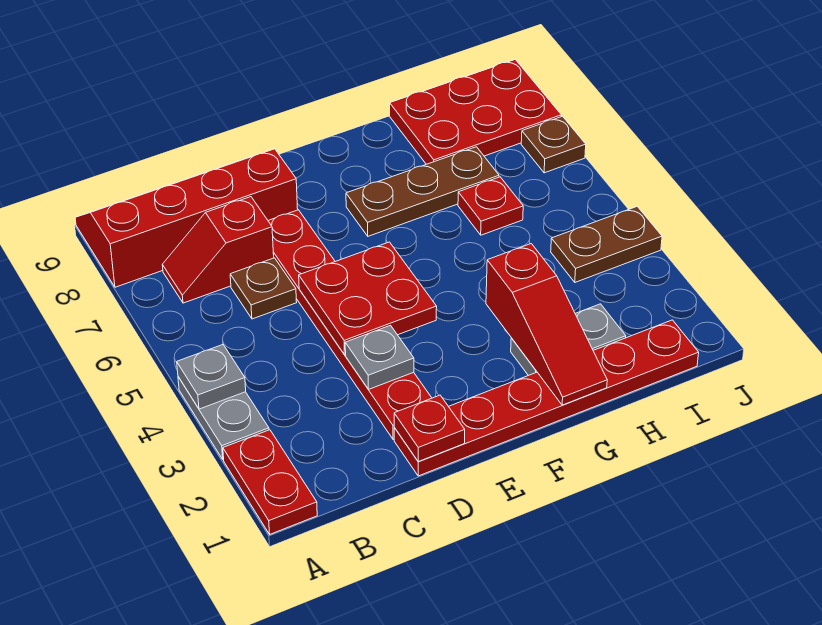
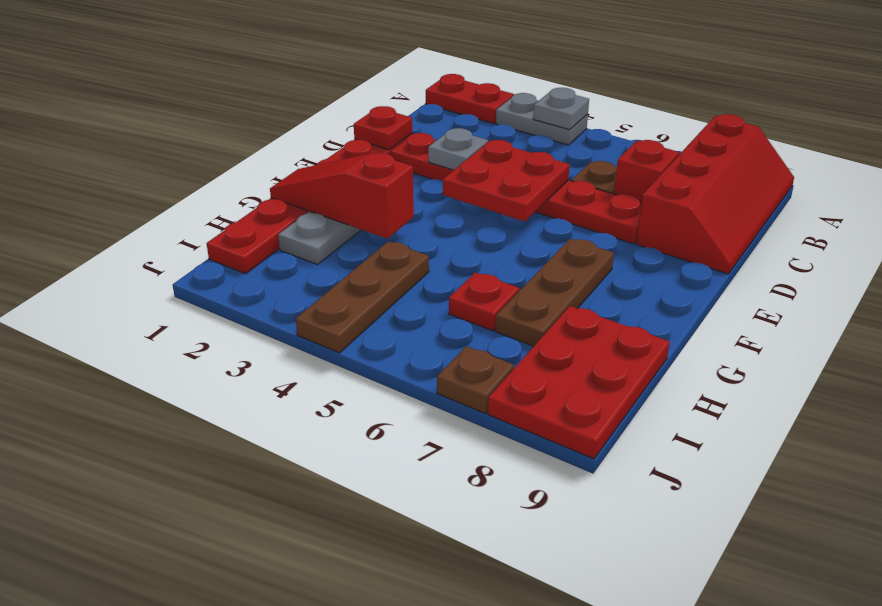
brown 1x2 plate [551,206,662,282] -> brown 1x3 plate [296,241,429,353]

